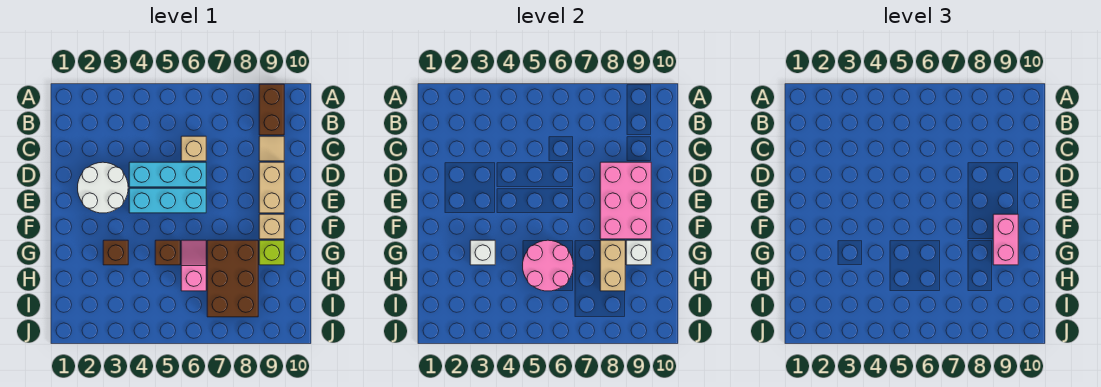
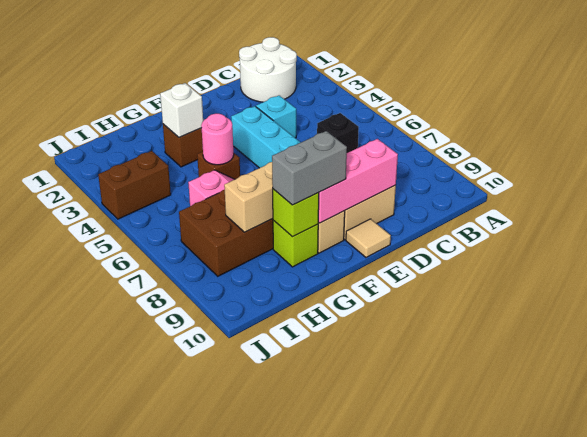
brown 1x2 brick [259,84,284,135] -> brown 1x2 brick moved to [98,151,171,219]
tan 1x1 brick [181,136,206,161] -> black 1x1 brick [317,113,359,153]
tan 1x1 tile [259,136,284,161] -> tan 1x1 tile moved to [346,219,391,257]
white 2x2 round brick [78,162,128,213] -> white 2x2 round brick moved to [239,37,297,102]
cyan 1x3 brick [129,162,206,187] -> cyan 1x1 brick [256,96,296,138]
pink 2x3 brick [600,162,651,239] -> pink 1x3 brick [318,139,398,223]
pink 1x2 brick [993,214,1018,265] -> grey 1x2 brick [272,131,347,205]
pink 2x2 round brick [523,240,573,291] -> pink 1x1 round brick [201,114,234,165]
white 1x1 brick [626,240,651,265] -> lime 1x1 brick [273,189,319,237]

